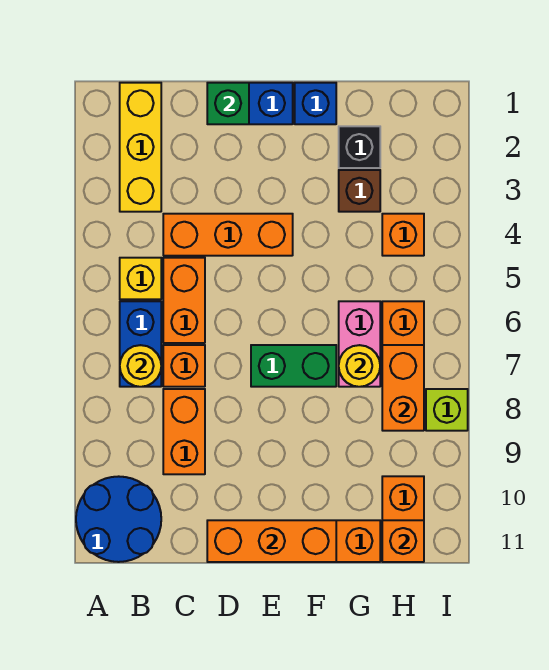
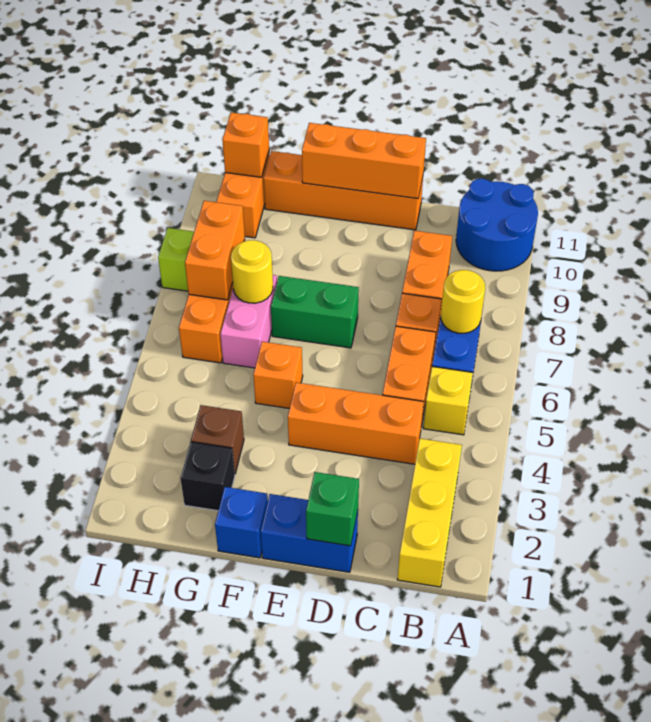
orange 1x1 brick [382,214,424,256] -> orange 1x1 brick moved to [253,342,303,409]

